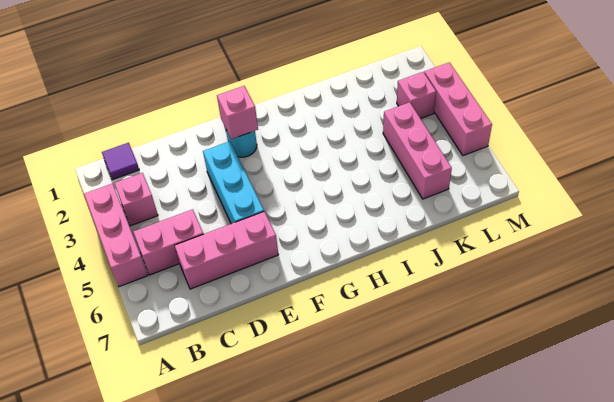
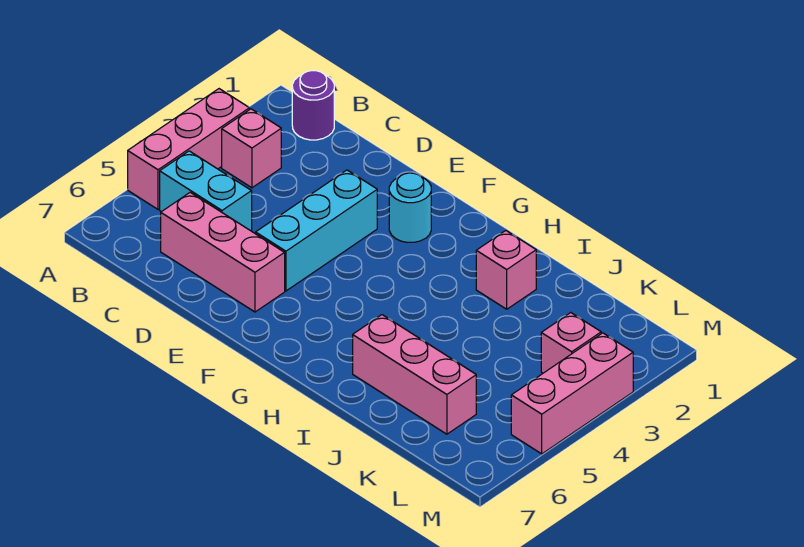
purple 1x1 tile [102,143,139,180] -> purple 1x1 round brick [292,71,334,140]
pink 1x2 brick [133,209,203,275] -> cyan 1x2 brick [160,151,252,231]
pink 1x1 brick [217,86,258,139] -> pink 1x1 brick moved to [476,231,536,309]
pink 1x3 brick [383,102,452,199] -> pink 1x3 brick turned to [353,315,476,434]

